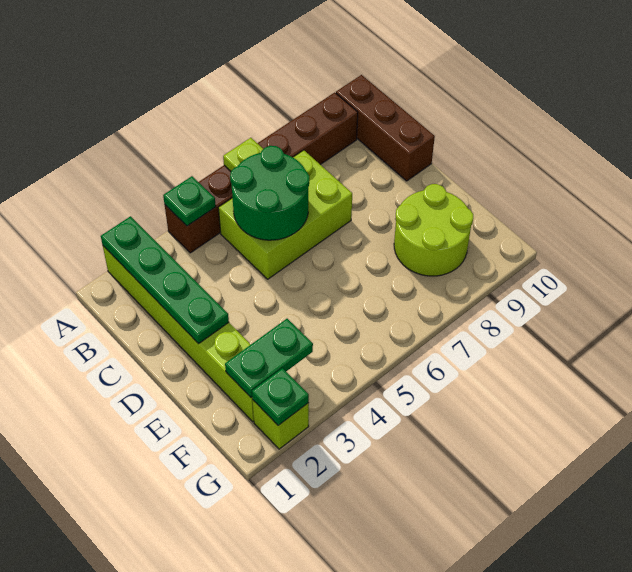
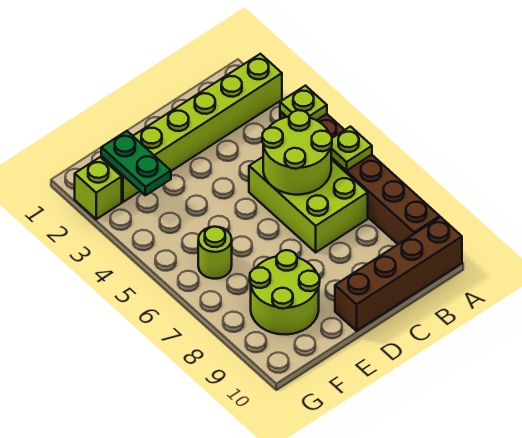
green 1x4 plate [101,216,229,344] -> none
green 1x1 plate [163,176,216,226] -> lime 1x1 plate [280,86,327,120]
brown 1x3 brick [336,75,435,181] -> brown 1x4 brick [335,217,462,331]
green 2x2 round brick [230,146,309,240] -> lime 2x2 round brick [262,110,332,195]
none -> lime 1x1 round brick [198,227,232,279]
green 1x1 plate [252,368,309,425] -> none

